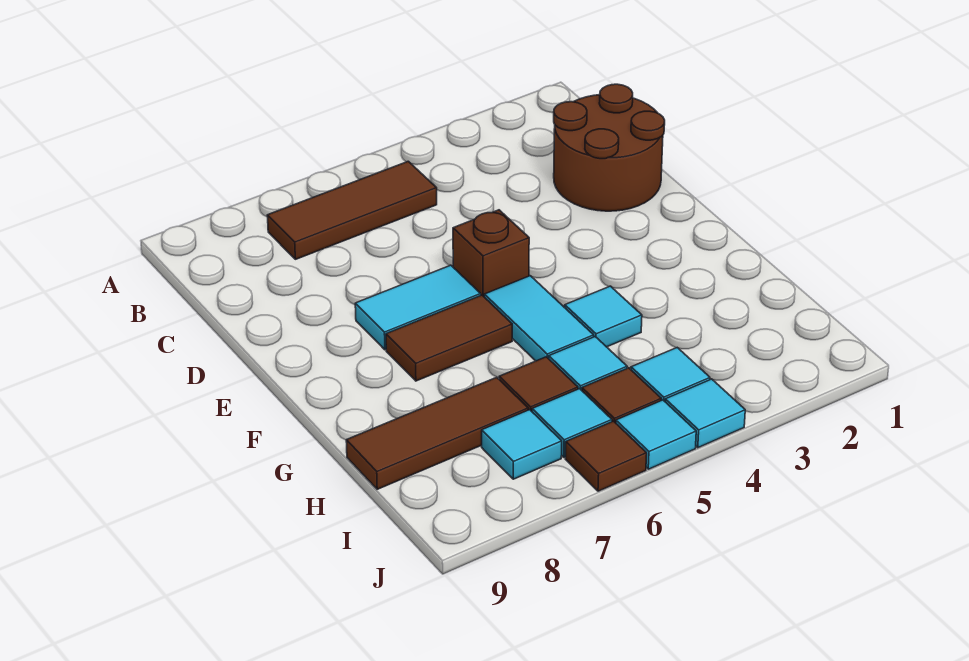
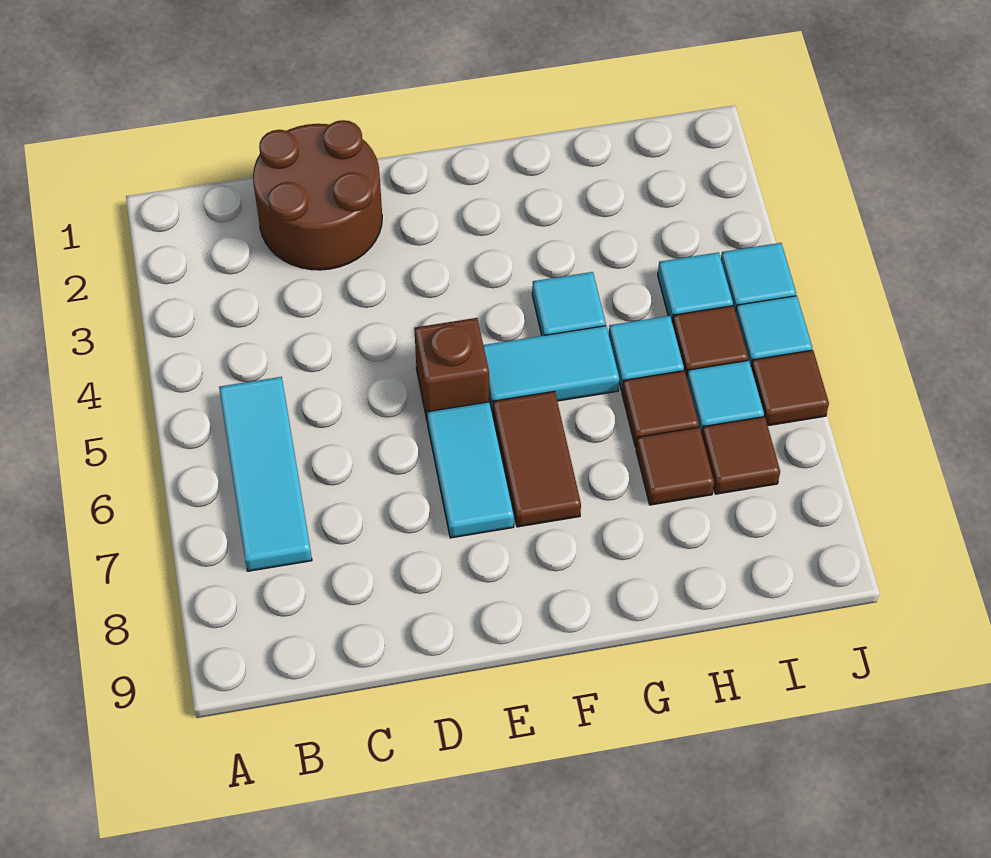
brown 1x3 tile [267,161,437,259] -> cyan 1x3 tile [219,377,312,571]
brown 1x3 tile [346,377,528,489] -> brown 1x1 tile [636,427,714,505]
cyan 1x1 tile [482,410,562,479] -> brown 1x1 tile [702,417,780,494]

